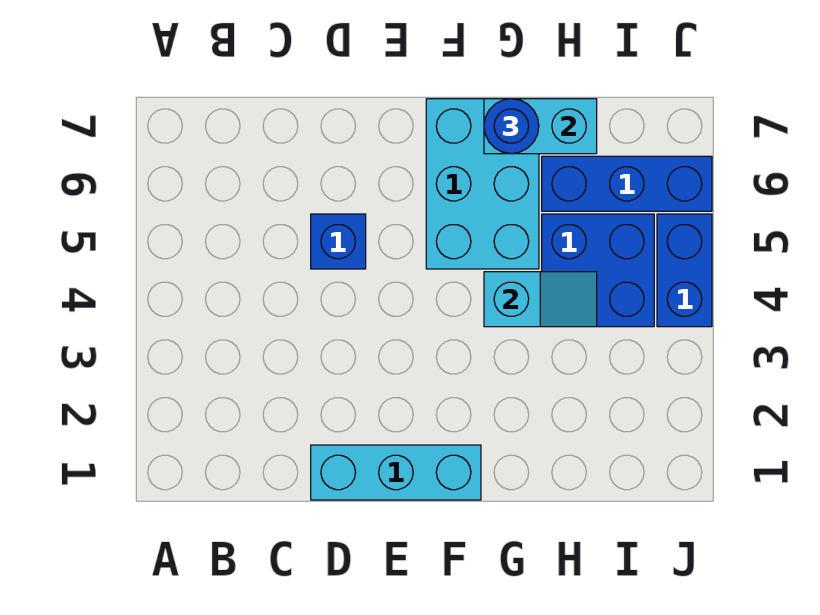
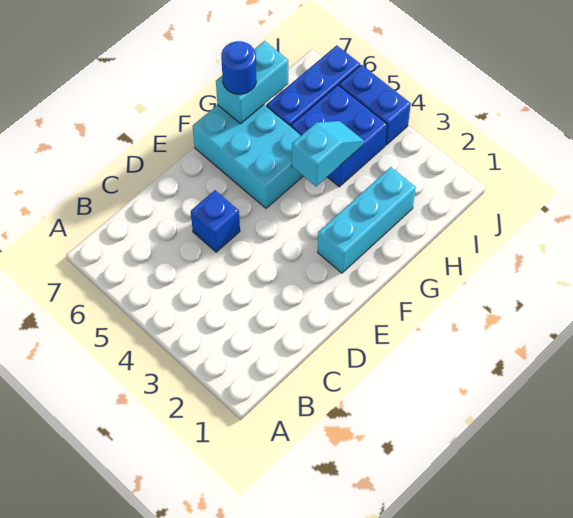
cyan 1x3 brick [311,445,481,500] -> cyan 1x3 brick moved to [318,167,416,273]

